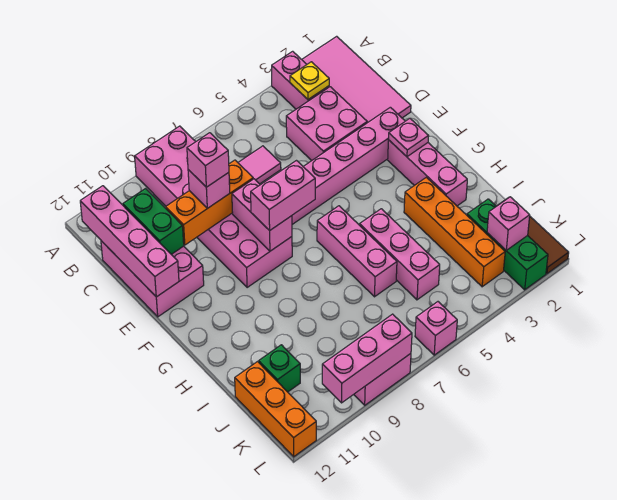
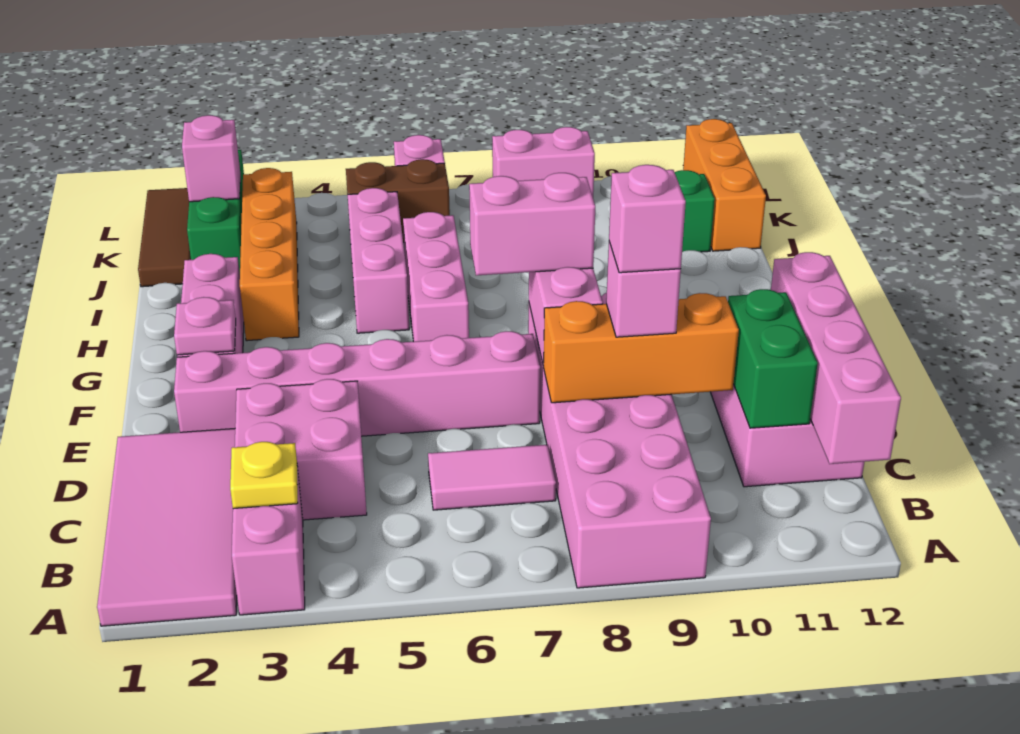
none -> brown 1x2 brick [346,159,450,243]
pink 1x3 brick [322,314,412,403] -> none

